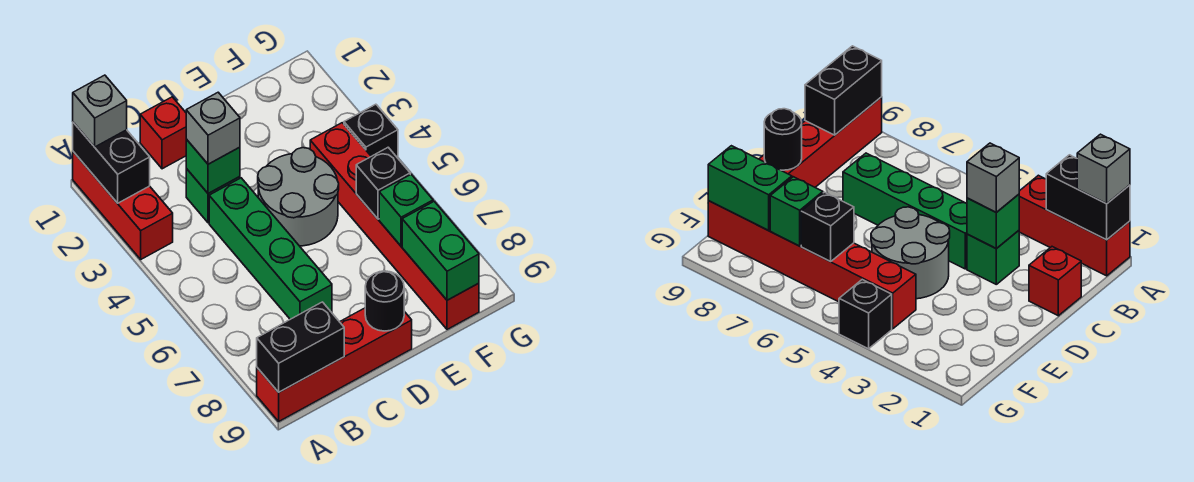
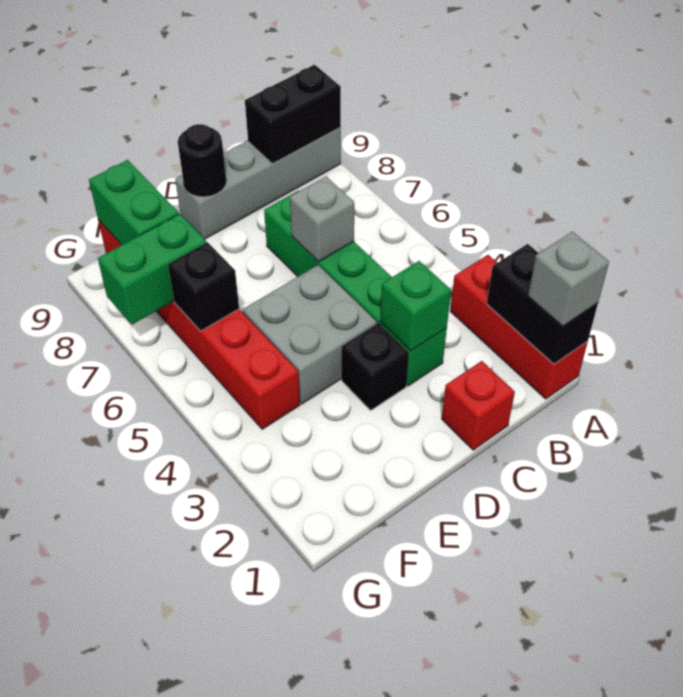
red 1x4 brick [257,308,412,421] -> grey 1x4 brick [175,127,341,239]
grey 1x1 brick [186,92,240,164] -> grey 1x1 brick moved to [290,177,354,262]
grey 2x2 round brick [258,148,339,246] -> grey 2x2 brick [243,265,377,404]
green 1x1 brick [379,174,433,246] -> green 1x2 brick [98,214,207,324]
black 1x1 brick [344,104,398,158] -> black 1x1 brick moved to [342,323,409,410]

